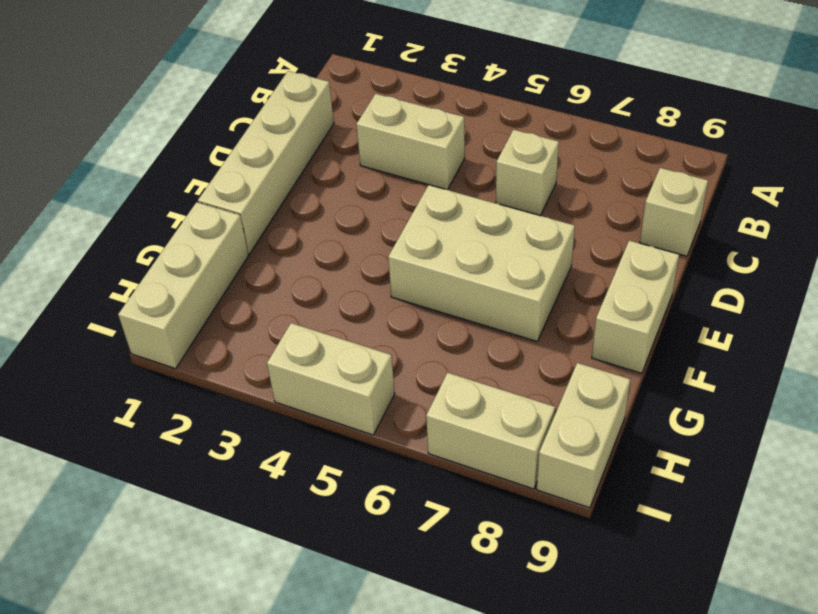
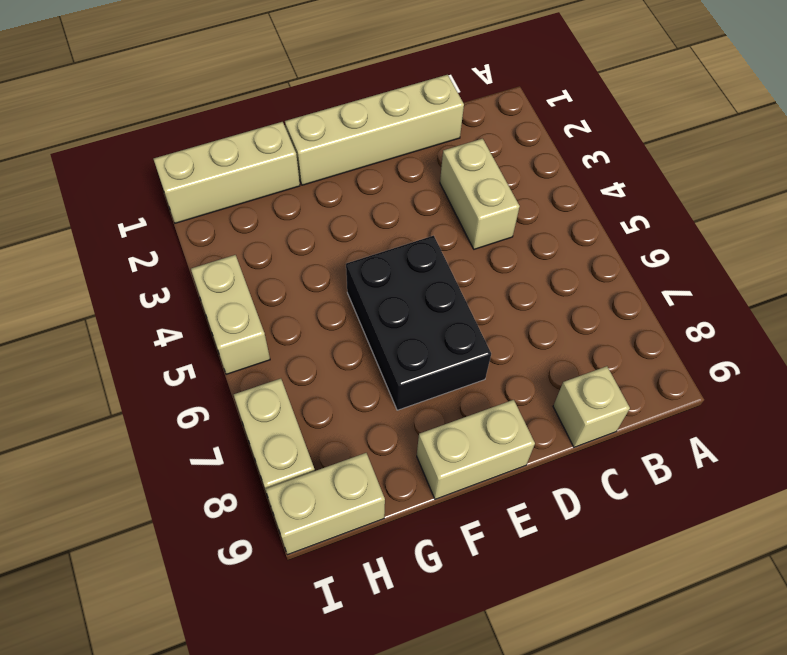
tan 1x1 brick [496,130,559,216] -> none
tan 2x3 brick [388,185,575,341] -> black 2x3 brick [346,236,491,410]

